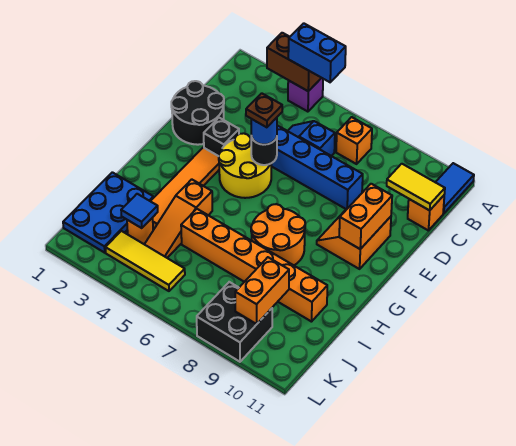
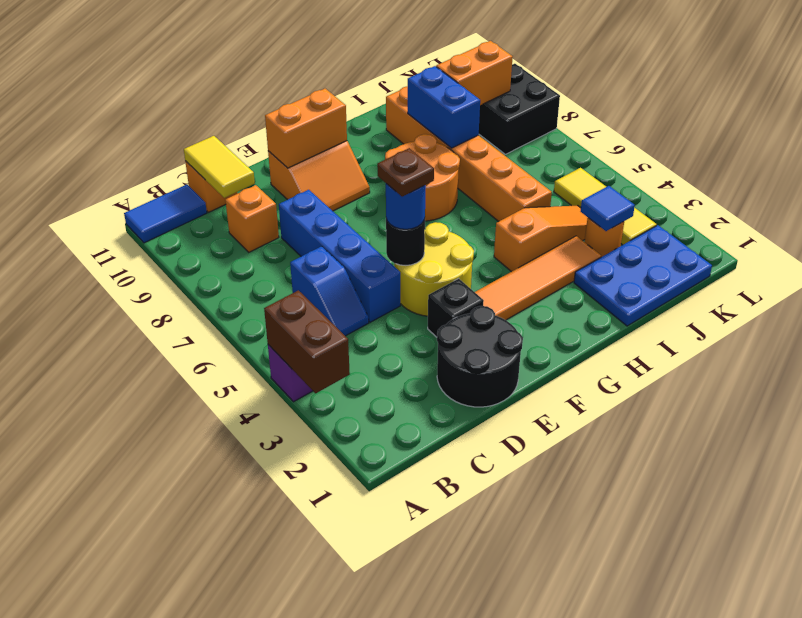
blue 1x2 brick [288,23,346,82] -> blue 1x2 brick moved to [408,66,480,148]
orange 1x1 brick [336,117,372,164] -> orange 1x1 brick moved to [225,185,279,252]

